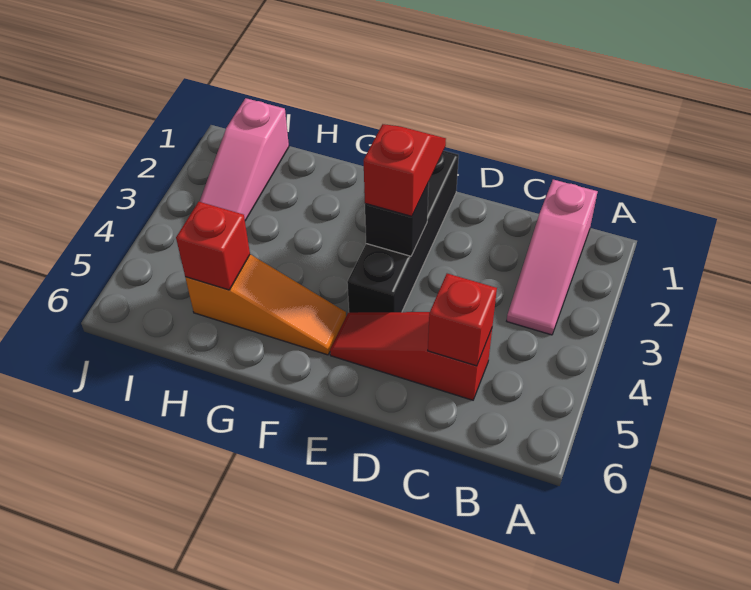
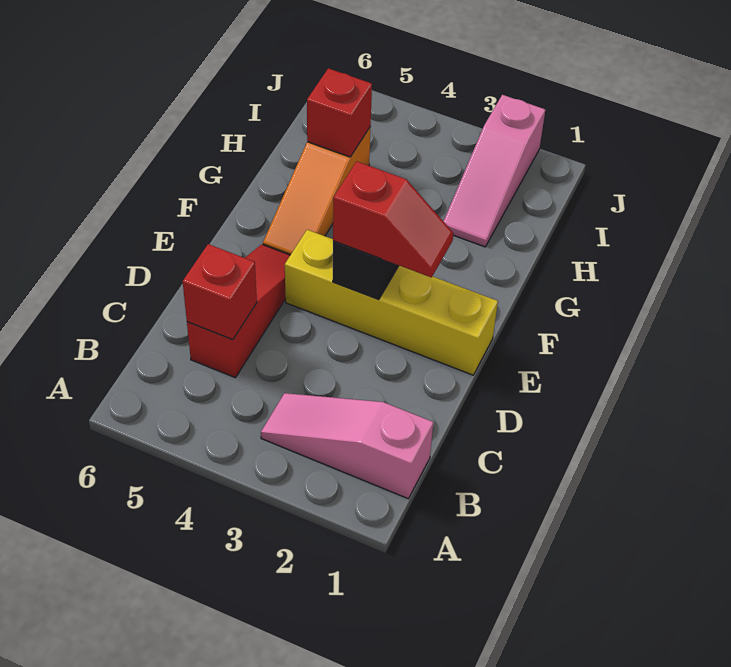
black 1x4 brick [347,151,459,313] -> yellow 1x4 brick [285,230,498,375]
pink 1x3 slope [199,98,289,221] -> pink 1x3 slope turned to [443,95,545,247]

